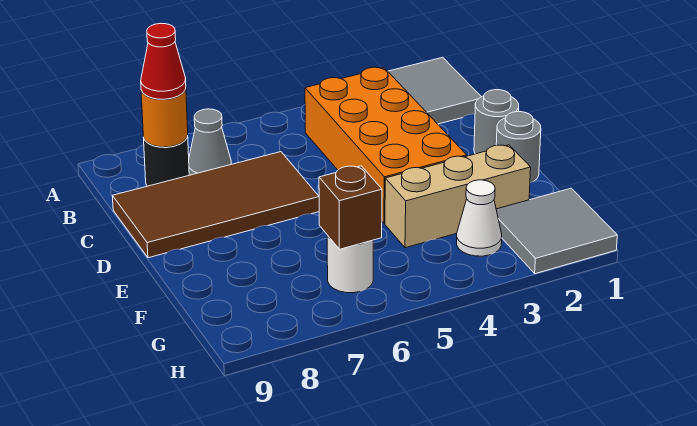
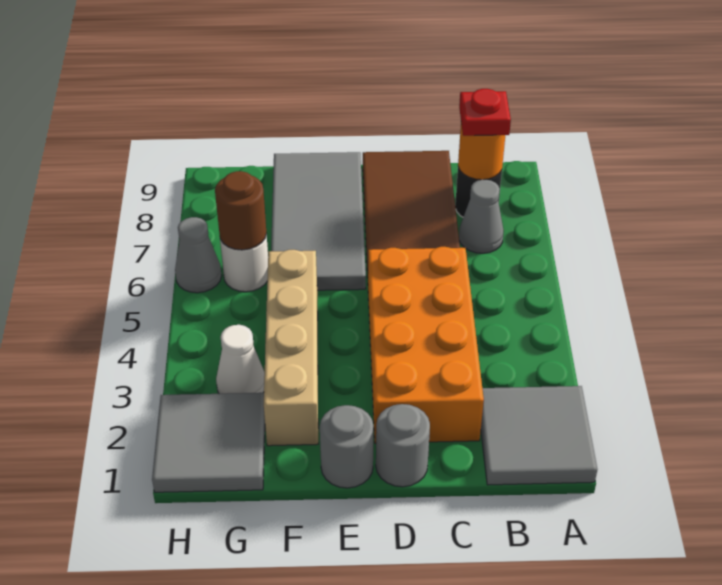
orange 2x4 brick [305,67,467,223] -> orange 2x4 brick turned to [368,247,484,443]
red 1x1 cone [141,23,186,99] -> red 1x1 plate [459,89,511,136]
none -> grey 2x4 tile [271,152,366,290]
tan 1x3 brick [385,145,531,248] -> tan 1x4 brick [264,250,318,446]
brown 1x1 brick [319,166,382,249] -> brown 1x1 round brick [215,171,267,250]
none -> grey 1x1 cone [175,217,222,293]

